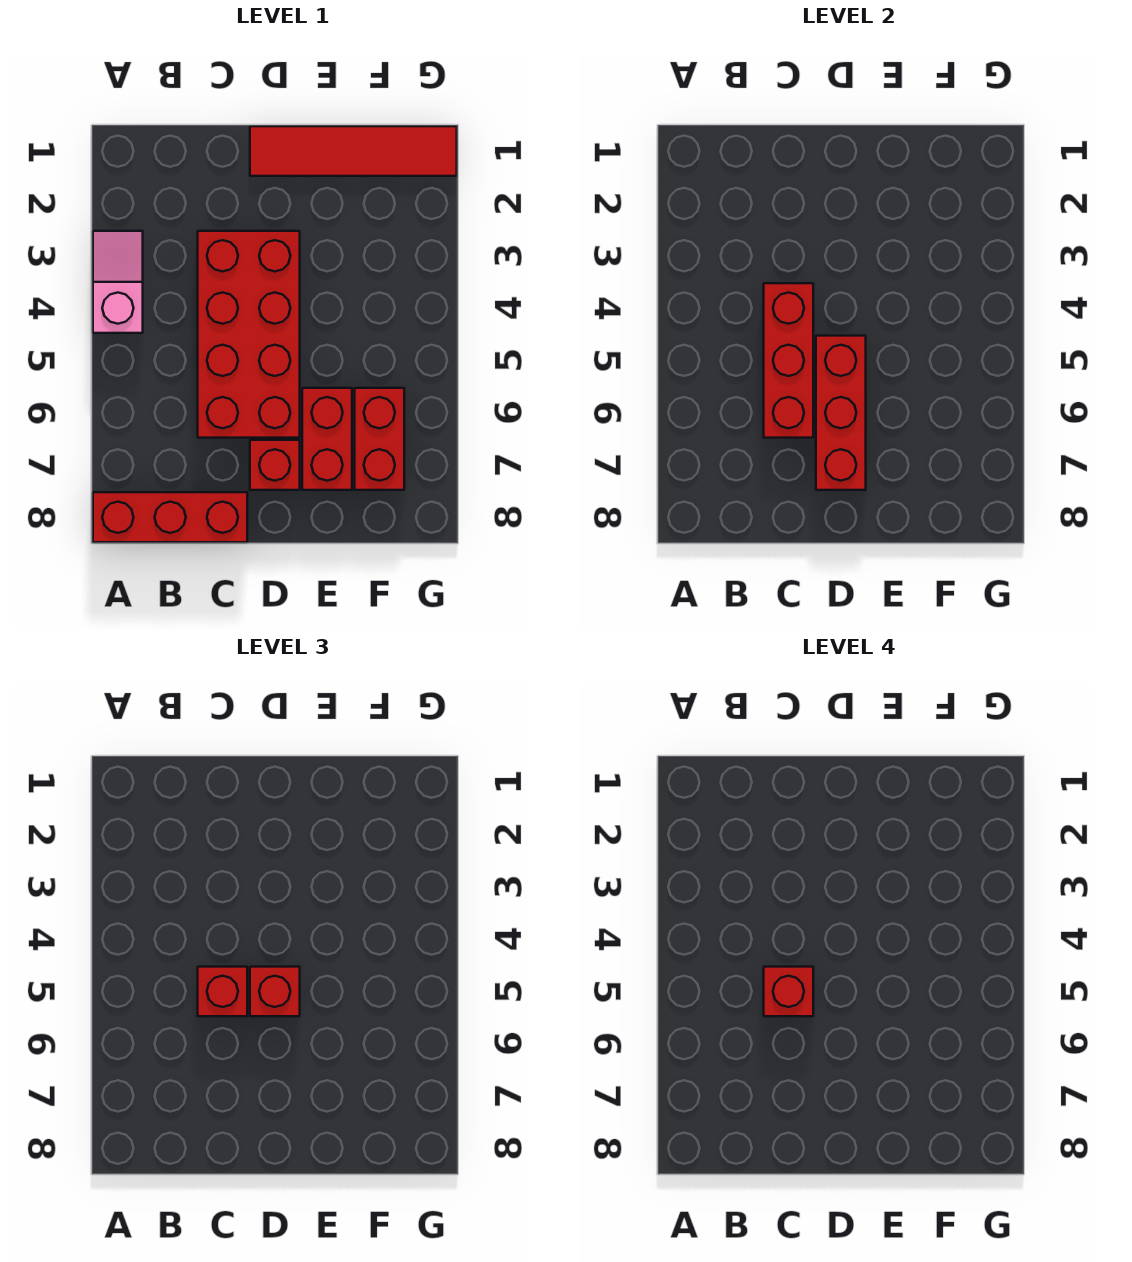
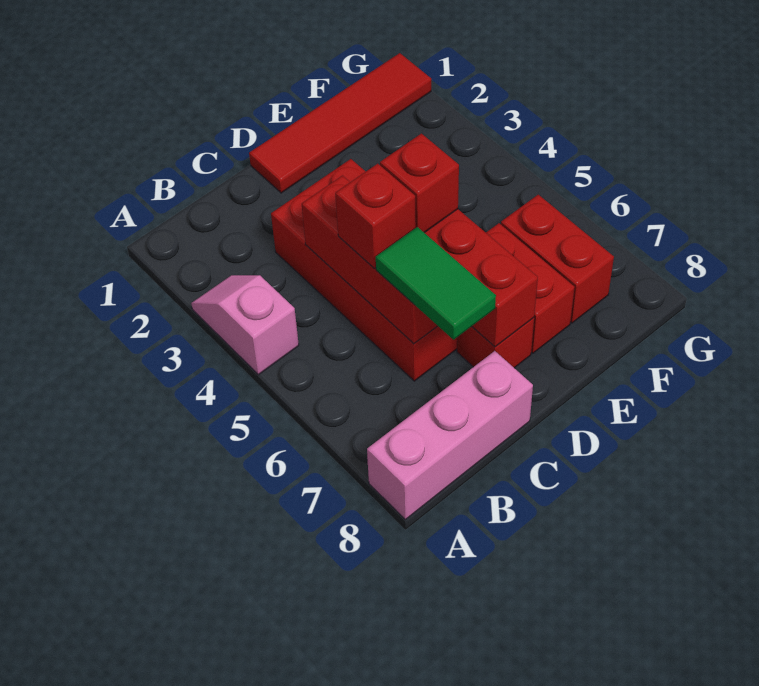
red 1x3 brick [93,492,247,542] -> pink 1x3 brick [367,351,533,520]
red 1x1 brick [764,967,813,1016] -> none
none -> green 1x2 tile [376,227,496,340]

